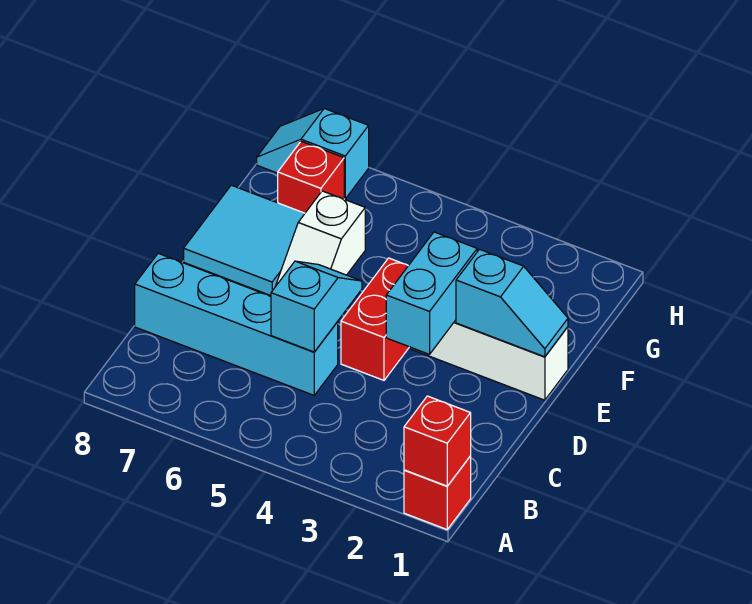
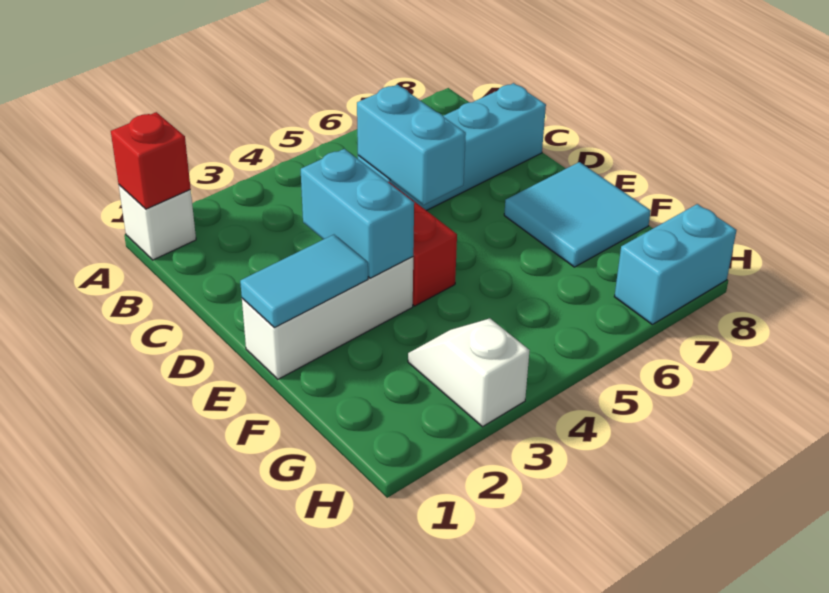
red 1x1 brick [404,456,471,529] -> white 1x1 brick [119,185,196,260]
cyan 1x2 slope [271,261,362,352] -> cyan 1x2 brick [357,85,466,205]
cyan 1x2 slope [456,249,568,357] -> cyan 1x2 tile [240,235,368,328]
white 1x2 slope [275,191,365,287] -> white 1x2 slope moved to [408,318,530,427]
red 1x1 brick [278,141,344,213] -> none
cyan 1x2 slope [257,109,369,199] -> cyan 1x2 brick [614,204,737,324]

